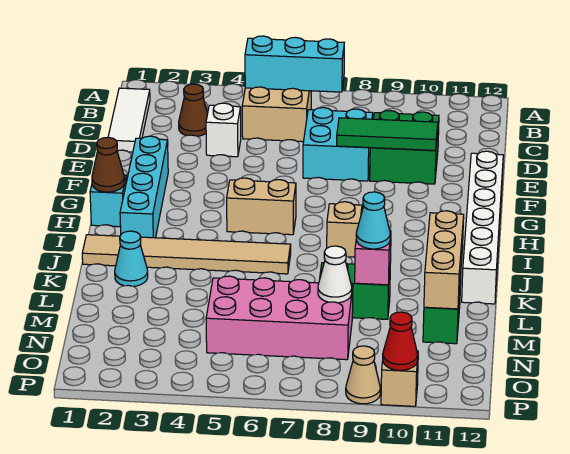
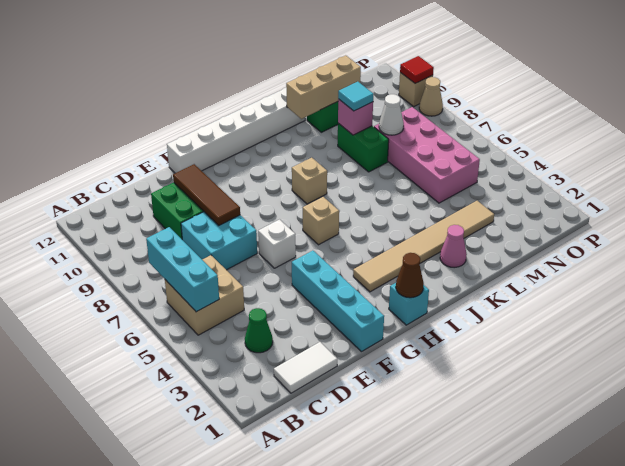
white 1x3 tile [108,88,150,152] -> white 1x2 tile [274,342,337,393]
brown 1x1 cone [179,84,208,136] -> green 1x1 cone [245,308,273,353]
white 1x1 brick [206,103,241,157] -> white 1x1 brick moved to [258,220,296,268]
green 1x3 tile [337,118,438,150] -> brown 1x3 tile [173,164,240,225]
cyan 1x4 brick [120,136,168,238] -> cyan 1x4 brick turned to [292,251,384,352]
tan 1x2 brick [227,178,296,235] -> tan 1x1 brick [303,197,339,245]
tan 1x6 tile [82,235,291,274] -> tan 1x6 tile turned to [353,201,494,292]
cyan 1x1 cone [115,231,148,286] -> pink 1x1 cone [440,225,467,268]
cyan 1x1 cone [356,192,390,249] -> cyan 1x1 tile [338,82,374,111]
red 1x1 cone [383,312,418,370] -> red 1x1 tile [400,56,434,83]

